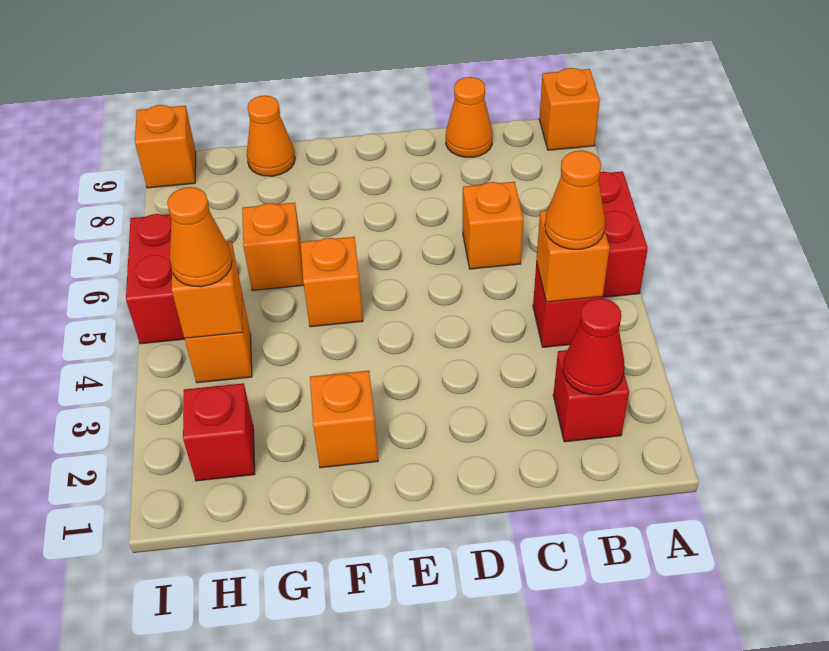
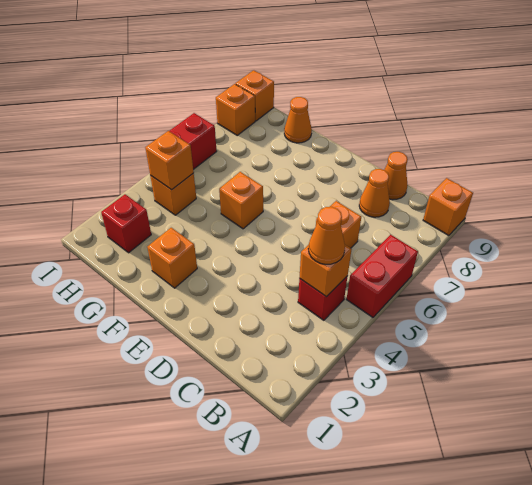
red 1x1 brick [553,350,629,442] -> none
red 1x1 cone [563,298,625,395] -> none
orange 1x1 brick [242,203,304,291] -> orange 1x1 brick moved to [216,84,255,135]
orange 1x1 cone [167,187,232,287] -> orange 1x1 cone moved to [359,169,390,217]

